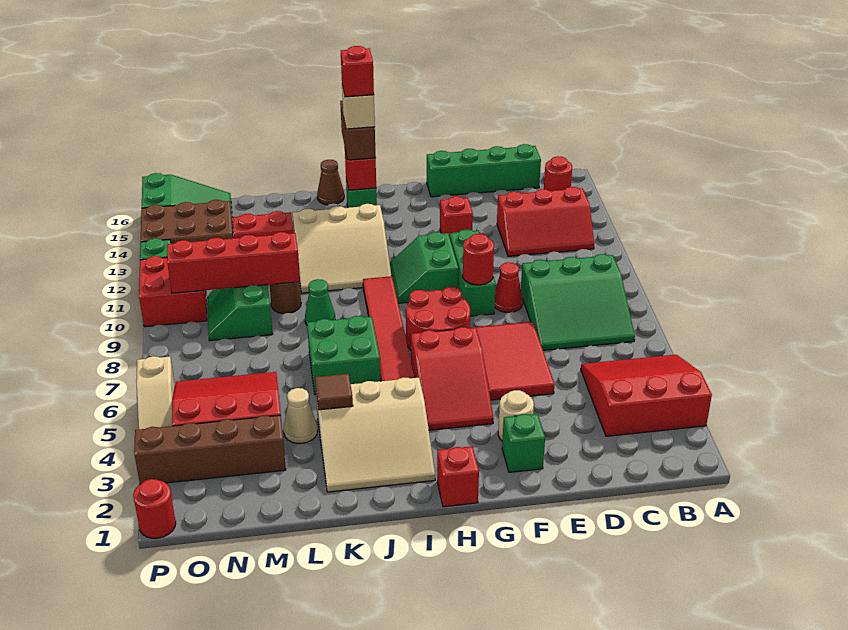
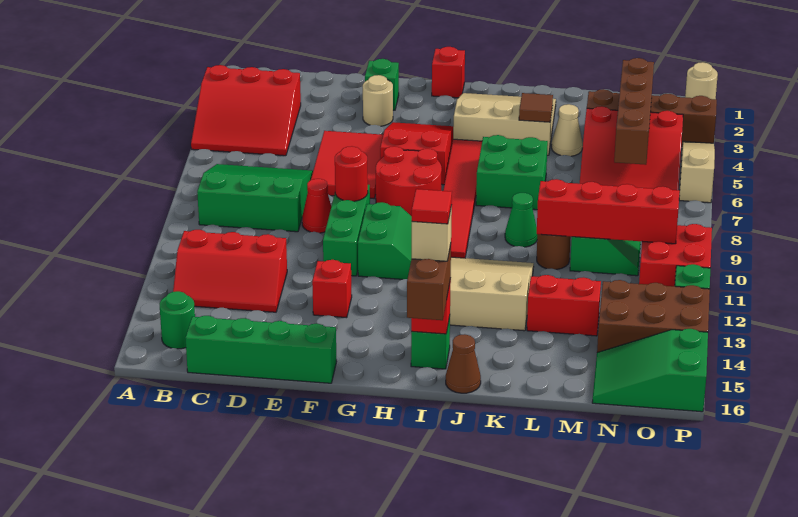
red 2x3 slope [497,187,594,256] -> red 2x3 slope turned to [173,230,287,312]
red 1x1 round brick [544,156,572,191] -> green 1x1 round brick [160,291,195,349]
red 1x1 brick [341,46,374,97] -> red 1x1 tile [412,189,452,224]
none -> brown 1x4 brick [614,58,654,165]
red 1x1 round brick [133,479,176,538] -> tan 1x1 round brick [685,62,718,99]

